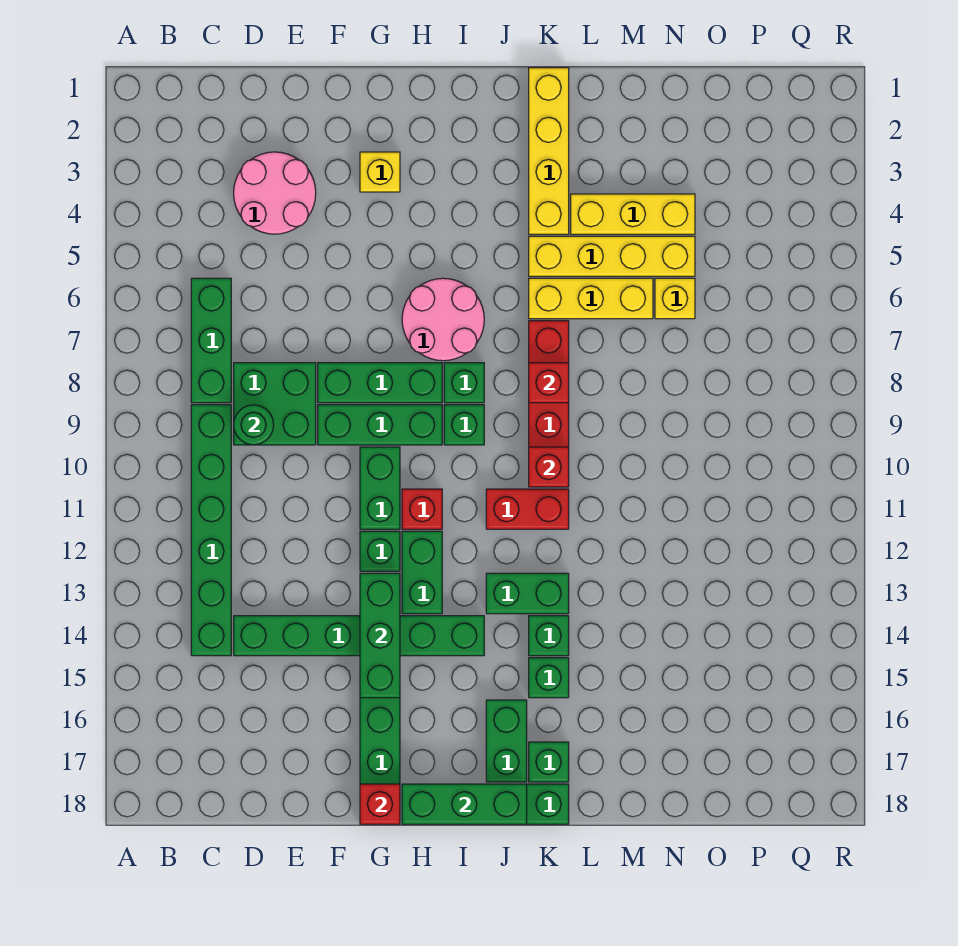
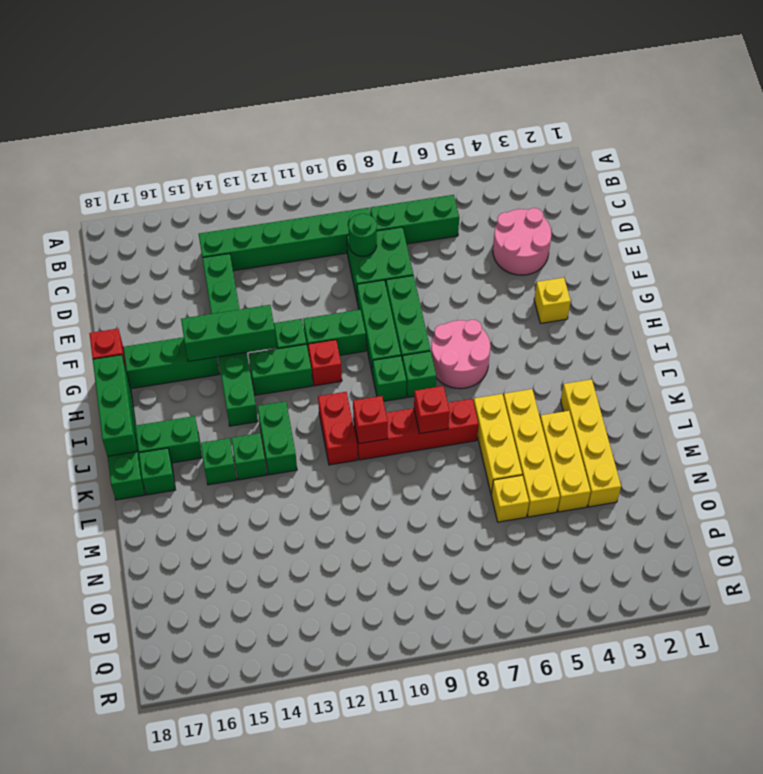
yellow 1x4 brick [529,68,569,234] -> yellow 1x4 brick turned to [561,379,621,507]

